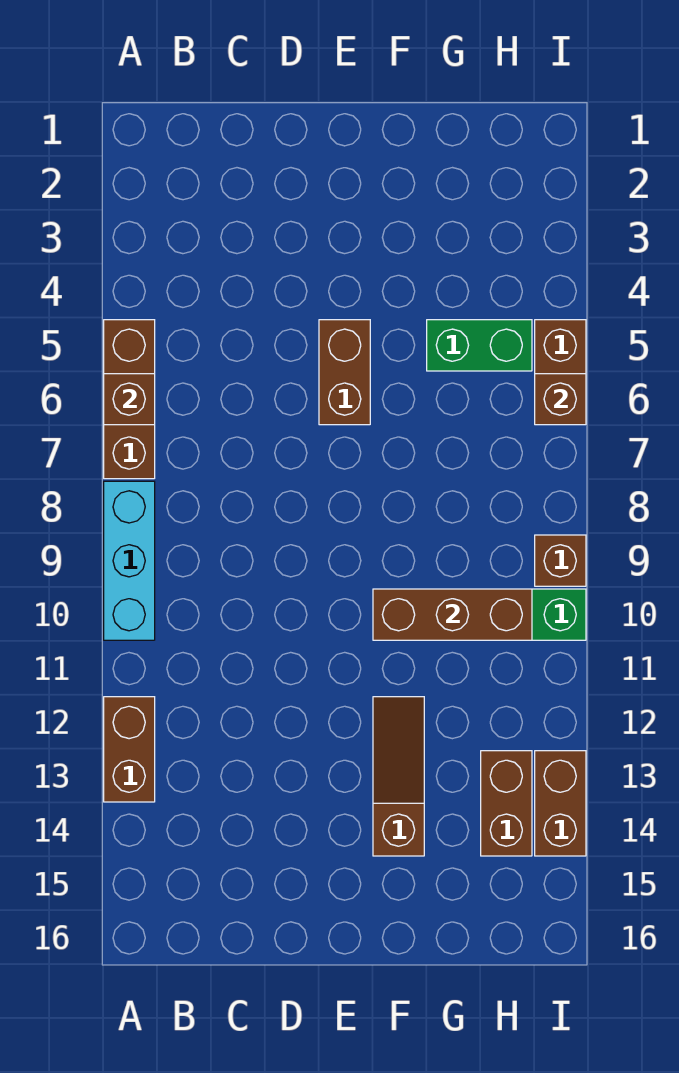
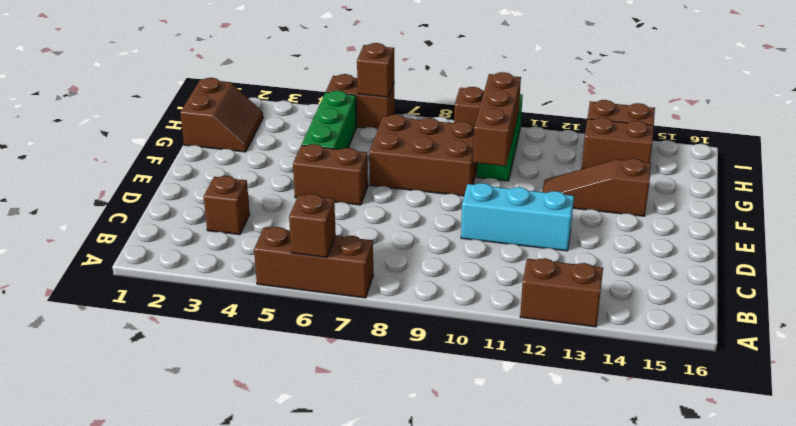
cyan 1x3 brick [104,481,155,640] -> cyan 1x3 brick moved to [461,183,574,251]
none -> brown 1x1 brick [204,176,250,235]
none -> brown 2x3 brick [369,115,477,196]
none -> brown 2x2 slope [180,78,263,152]
green 1x2 brick [427,320,532,371] -> green 1x3 brick [302,91,357,149]

